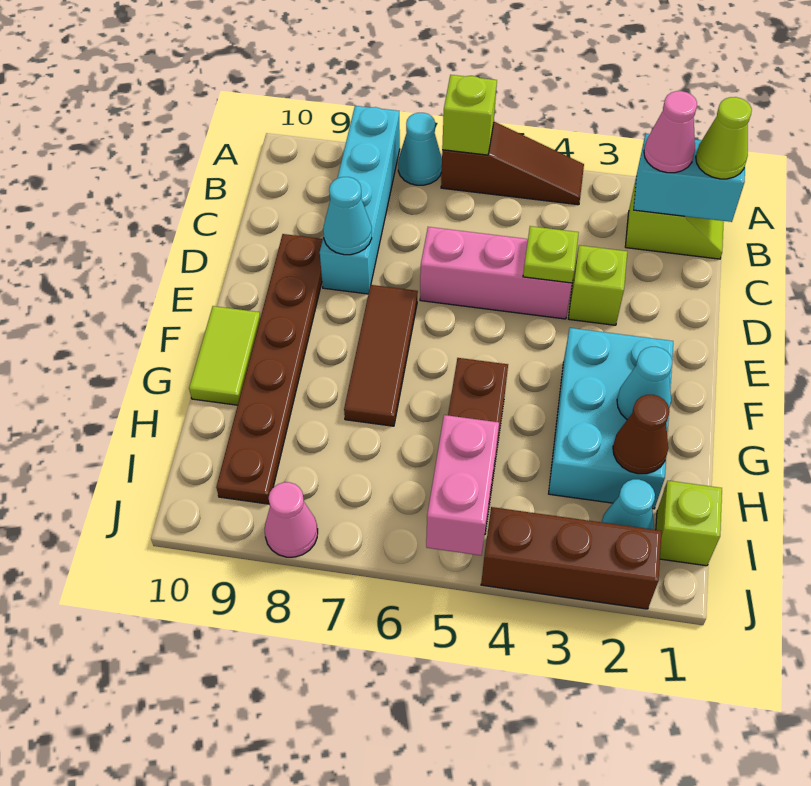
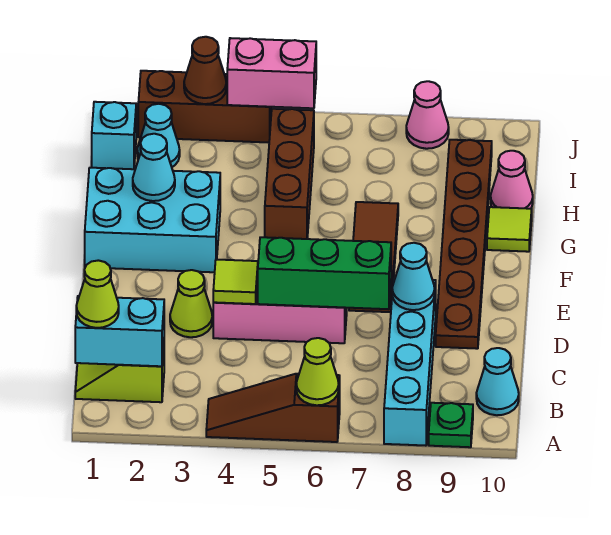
lime 1x1 brick [442,75,497,155] -> lime 1x1 cone [296,338,339,405]
cyan 1x1 cone [398,113,442,185] -> cyan 1x1 cone moved to [476,348,519,415]
none -> green 1x1 plate [429,403,473,447]
pink 1x1 cone [644,91,697,173] -> pink 1x1 cone moved to [491,151,533,209]
lime 1x1 brick [568,245,627,325] -> lime 1x1 cone [170,270,212,337]
lime 1x1 plate [523,226,579,283] -> lime 1x1 tile [213,259,258,304]
none -> green 1x3 brick [258,237,391,309]
cyan 2x3 brick [549,328,673,509] -> cyan 2x3 brick turned to [85,168,220,272]
lime 1x2 tile [189,306,260,405] -> lime 1x1 tile [487,207,532,252]
brown 1x1 cone [613,395,669,474] -> brown 1x1 cone moved to [184,37,226,104]
lime 1x1 brick [656,481,722,566] -> cyan 1x1 brick [92,102,136,169]
pink 1x2 brick [426,415,499,555] -> pink 1x2 brick turned to [227,38,316,108]

